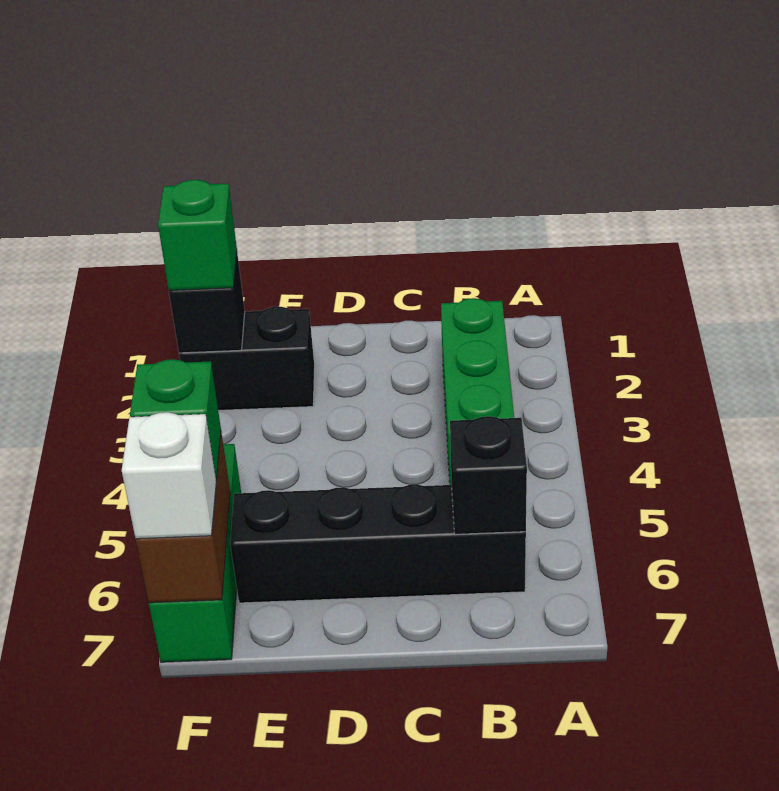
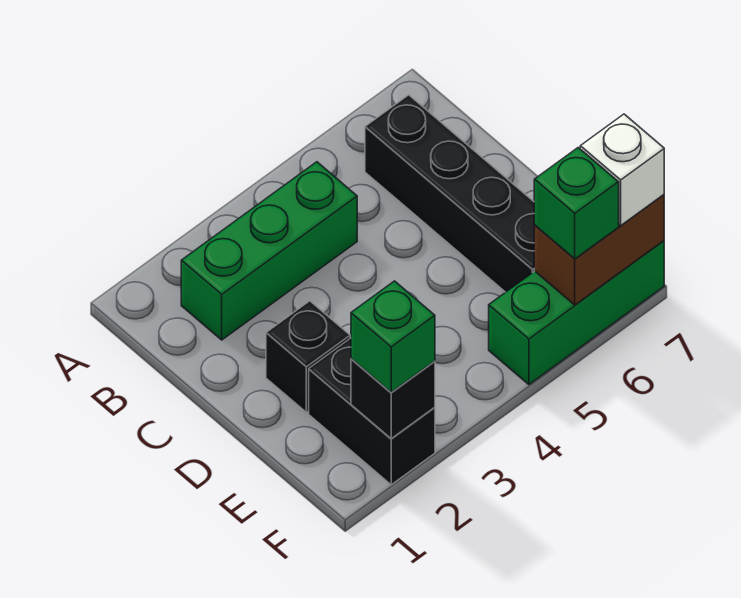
black 1x1 brick [450,416,527,534] -> black 1x1 brick moved to [266,301,350,412]

